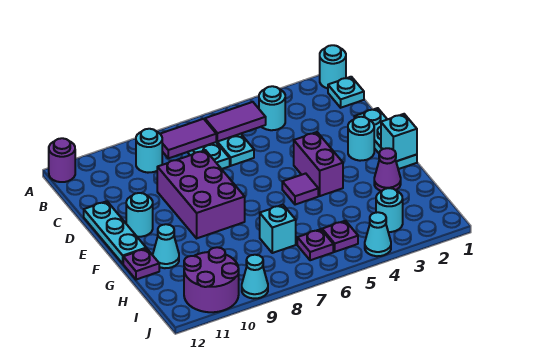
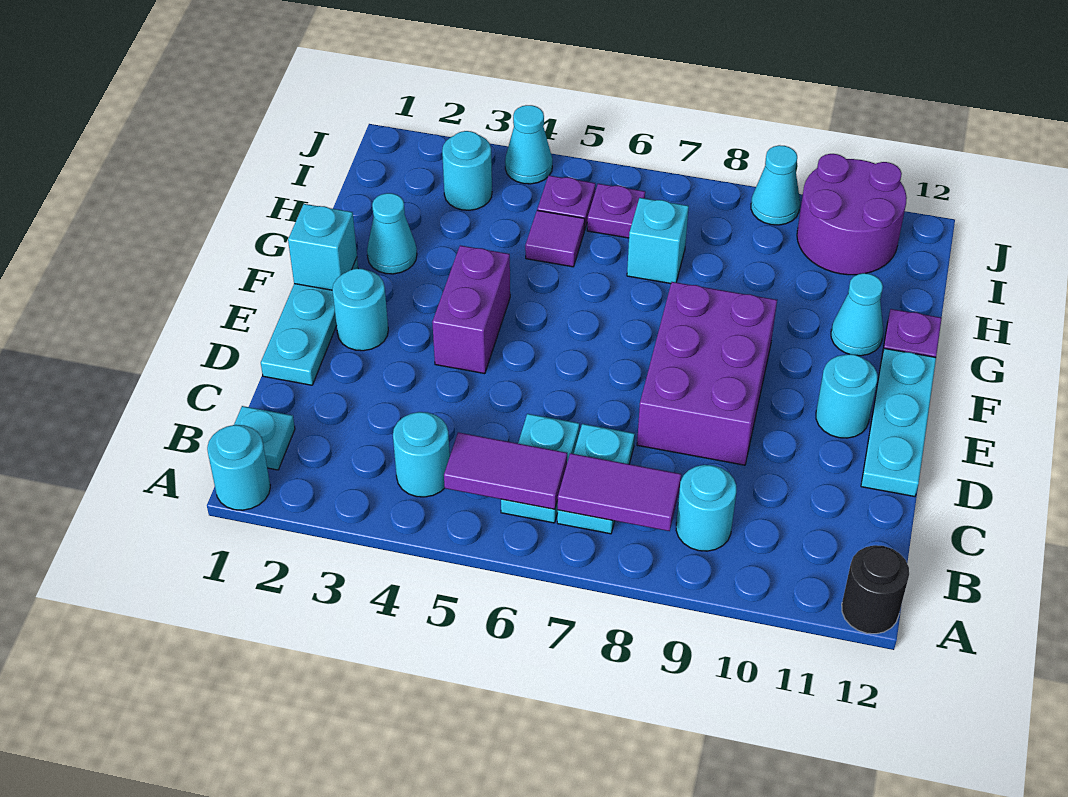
purple 1x1 round brick [49,138,75,182] -> black 1x1 round brick [842,545,909,634]
purple 1x1 tile [282,173,318,205] -> purple 1x1 tile moved to [525,210,585,267]
purple 1x1 cone [374,148,401,191] -> cyan 1x1 cone [367,193,417,274]

